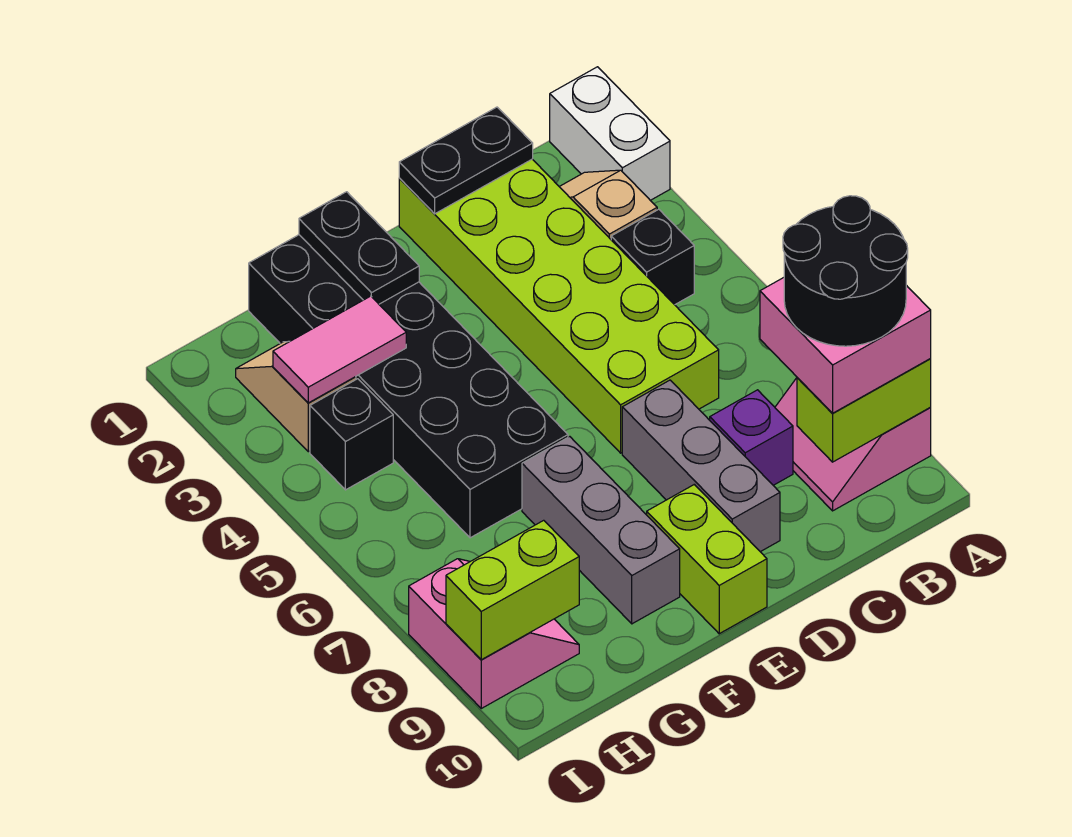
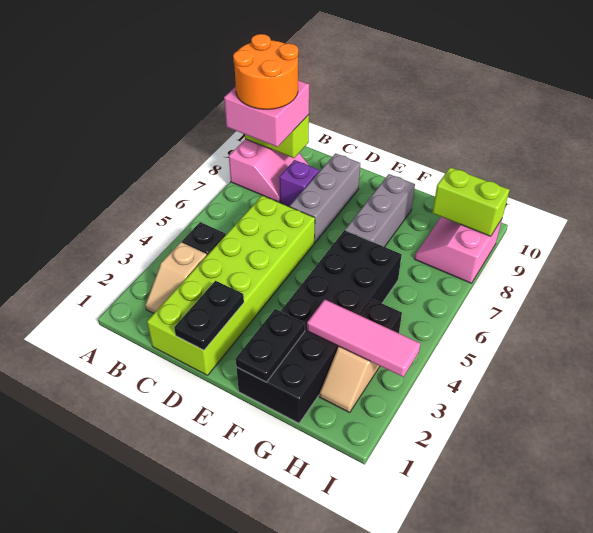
white 1x2 brick [550,67,670,200] -> none
black 2x2 round brick [783,196,908,346] -> orange 2x2 round brick [233,34,298,109]
black 1x2 plate [399,107,533,214] -> black 1x2 plate turned to [174,281,244,350]
lime 1x2 brick [647,484,767,634] -> none
pink 1x2 tile [273,296,406,403] -> pink 1x3 tile [307,299,421,377]

